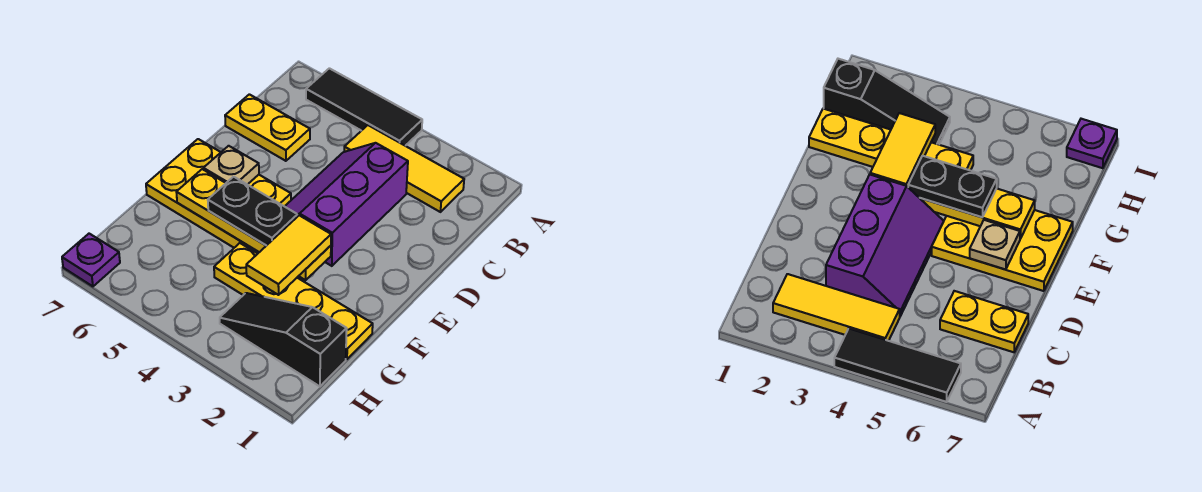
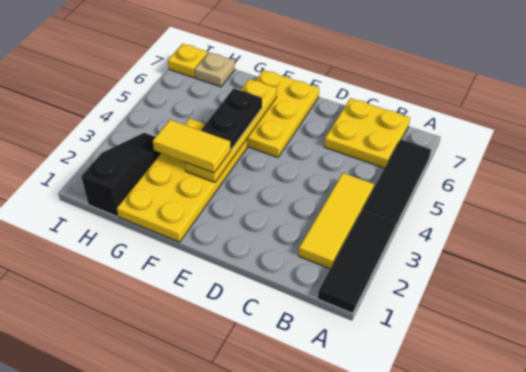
none -> black 1x3 tile [318,209,396,313]
purple 2x3 slope [285,143,408,266] -> none
yellow 1x2 plate [225,94,310,161] -> yellow 2x2 plate [324,98,410,168]
tan 1x1 plate [203,146,259,185] -> tan 1x1 plate moved to [195,52,235,87]
yellow 1x4 plate [214,243,373,359] -> yellow 2x4 plate [117,118,247,242]
purple 1x1 plate [62,234,120,286] -> yellow 1x1 plate [168,44,208,78]

